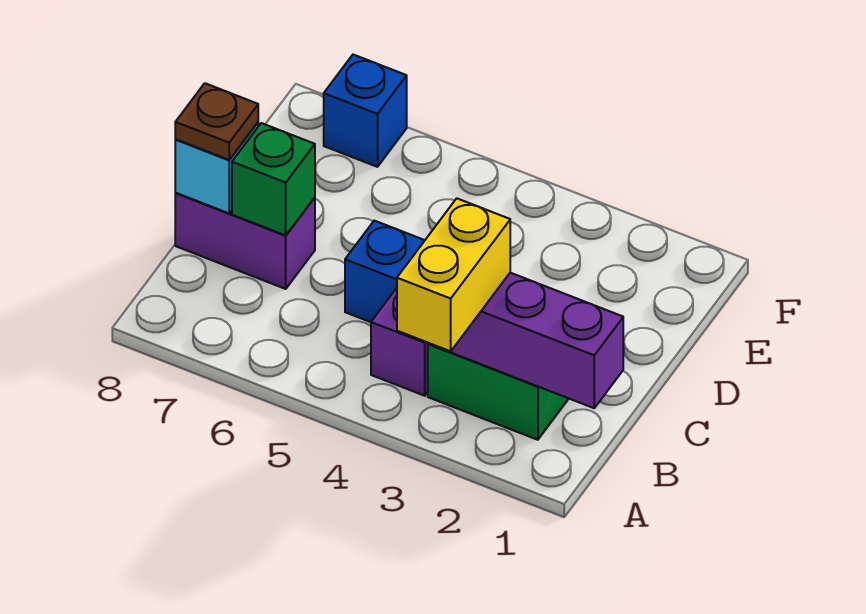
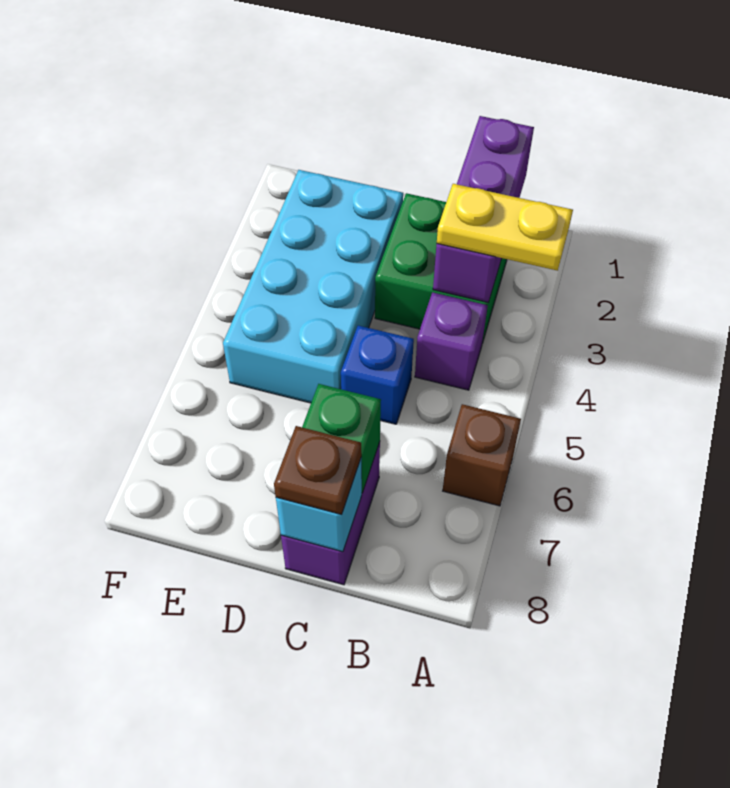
yellow 1x2 brick [397,198,510,351] -> yellow 1x2 plate [437,184,573,271]
none -> brown 1x1 brick [443,404,521,506]
none -> cyan 2x4 brick [223,170,403,403]
blue 1x1 brick [324,55,407,167] -> none

